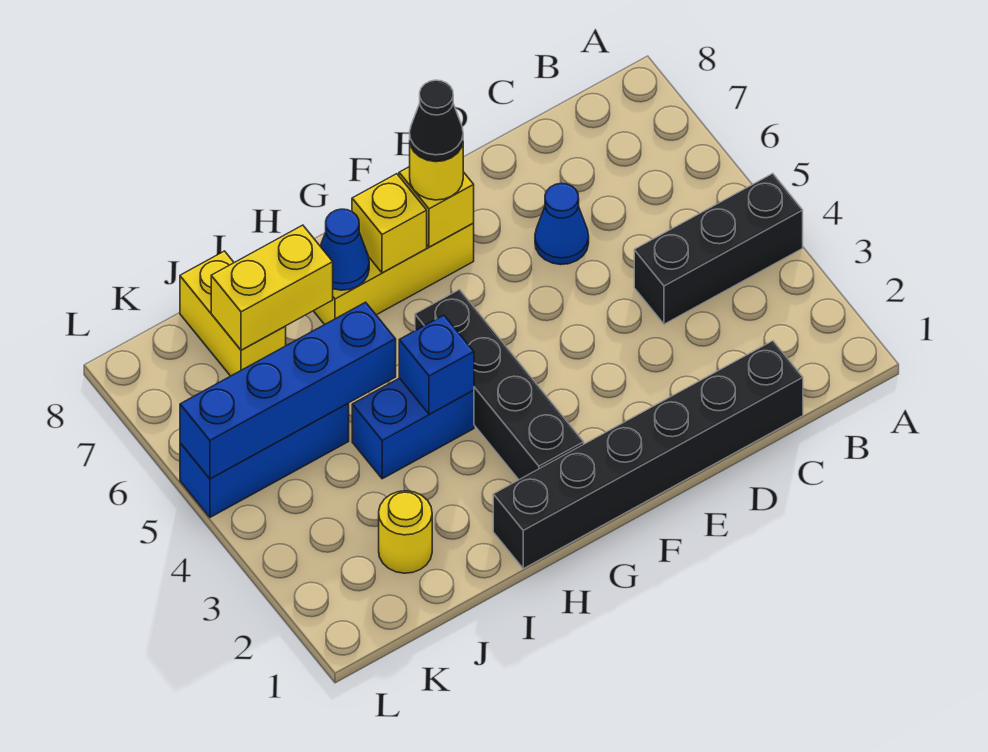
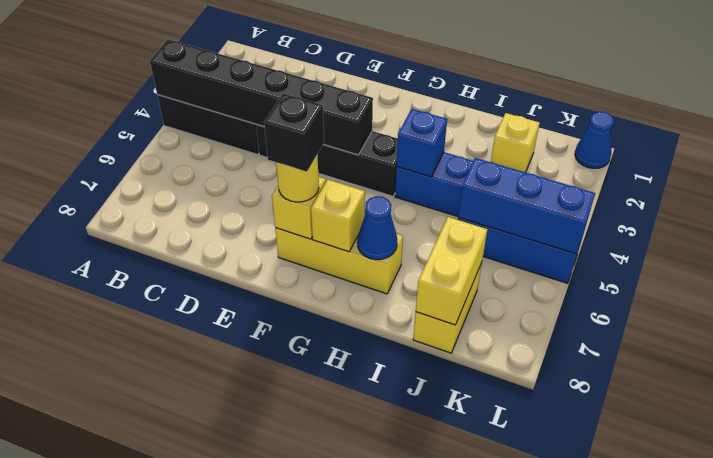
black 1x6 brick [493,341,803,569] -> black 1x6 brick moved to [150,39,373,155]
blue 1x1 cone [535,183,589,265] -> blue 1x1 cone moved to [575,111,614,169]
black 1x1 cone [410,80,463,161] -> black 1x1 brick [264,93,324,172]
black 1x4 brick [415,290,584,480] -> black 1x4 brick turned to [256,124,398,196]
blue 1x4 brick [180,302,396,479] -> blue 1x3 brick [458,158,595,254]
yellow 1x2 brick [211,225,333,350] -> yellow 1x2 brick turned to [416,217,487,325]
yellow 1x1 round brick [379,491,432,573] -> yellow 1x1 brick [491,113,540,172]

